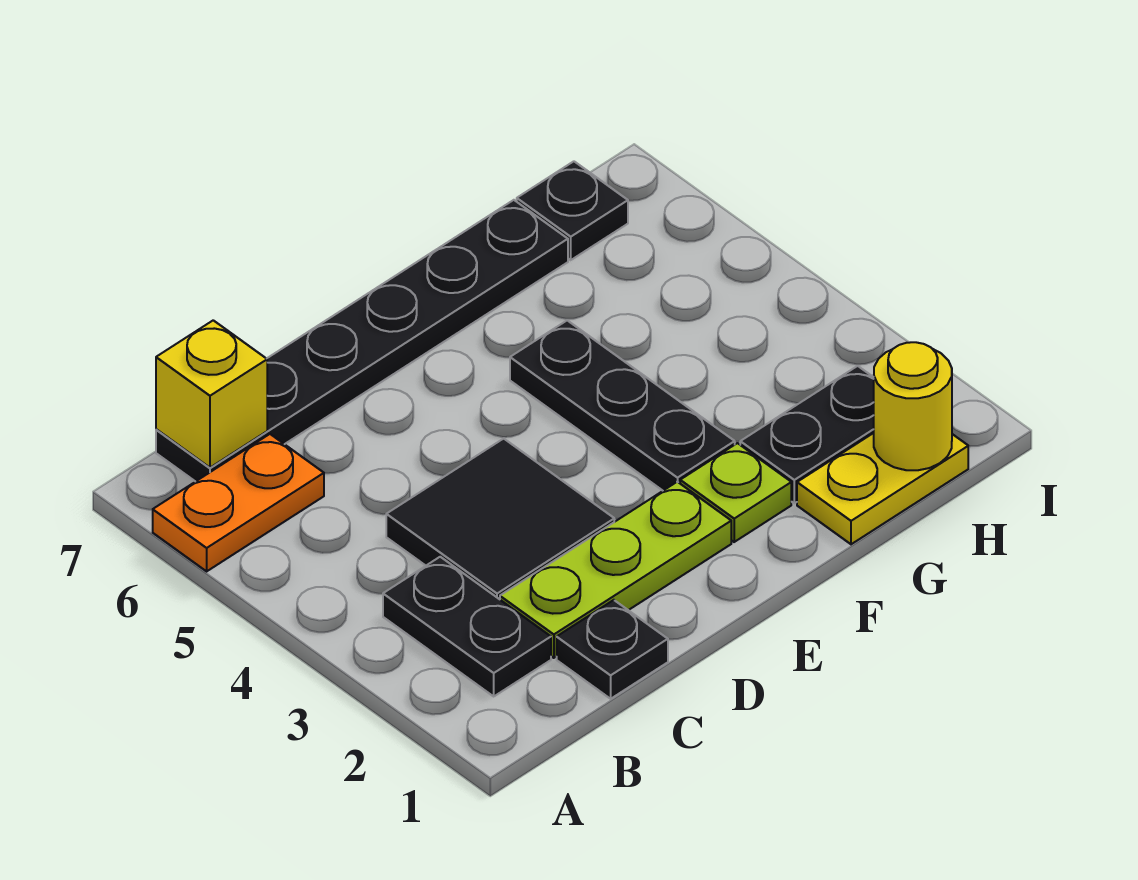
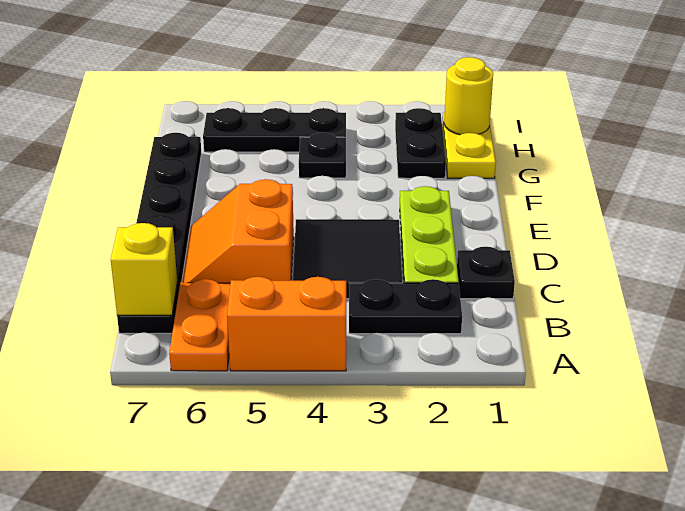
none -> orange 1x2 brick [227,277,346,371]
none -> orange 2x2 slope [182,179,294,283]
lime 1x1 plate [680,443,791,542] -> none
black 1x3 plate [510,320,735,491] -> black 1x3 plate moved to [203,108,346,152]
black 1x1 plate [517,161,628,260] -> black 1x1 plate moved to [299,133,346,178]

